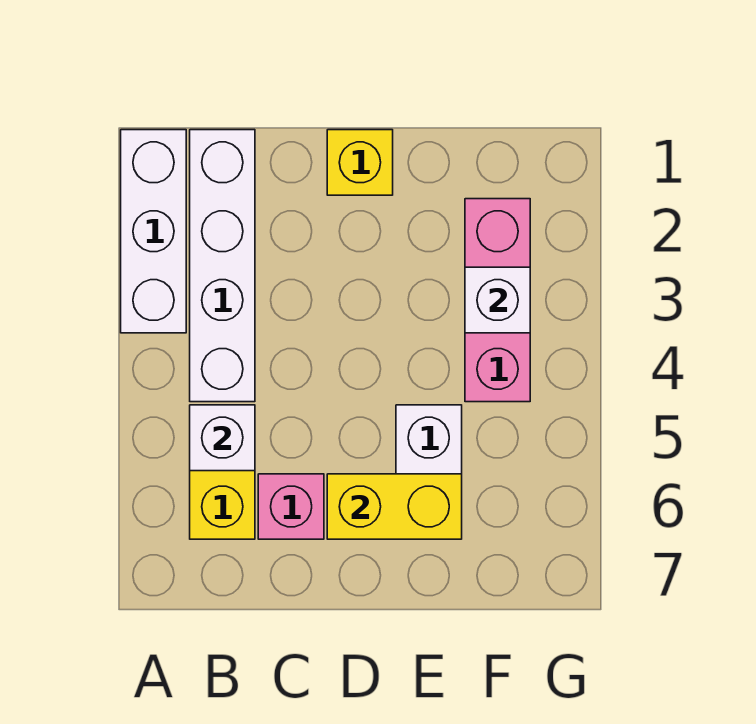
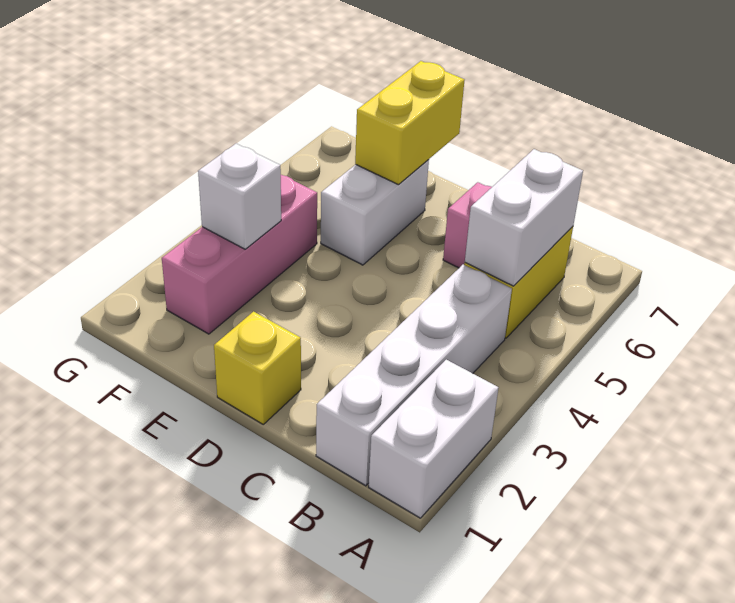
white 1x3 brick [121,130,186,333] -> white 1x2 brick [369,360,498,518]
white 1x1 brick [190,405,255,471] -> white 1x2 brick [465,149,583,286]
yellow 1x2 brick [327,474,462,539] -> yellow 1x2 brick turned to [355,61,464,185]

